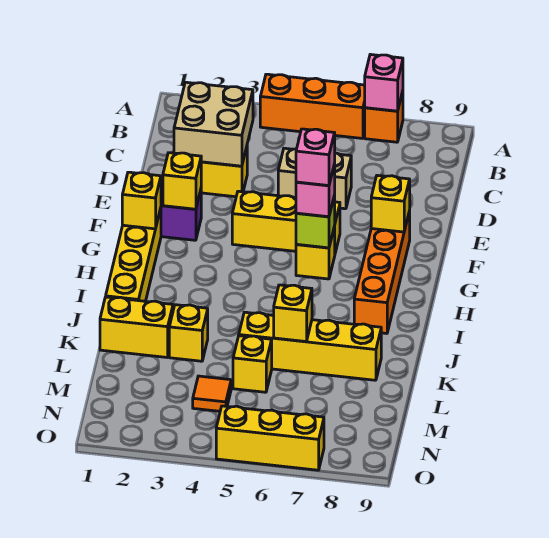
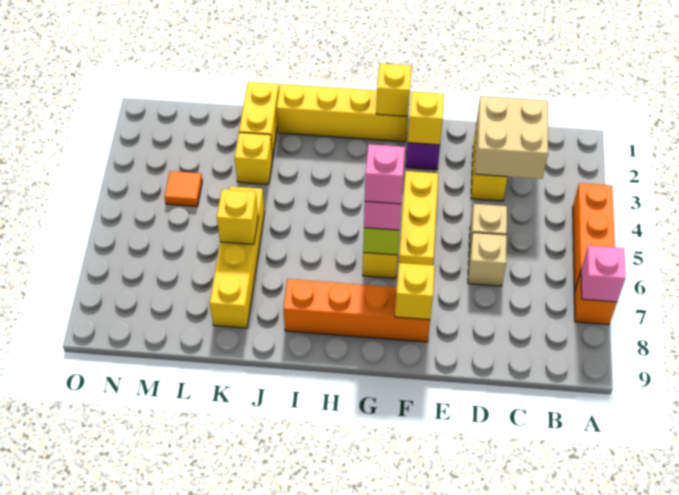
yellow 1x1 brick [233,336,272,392] -> none
yellow 1x3 brick [216,406,324,470] -> none

